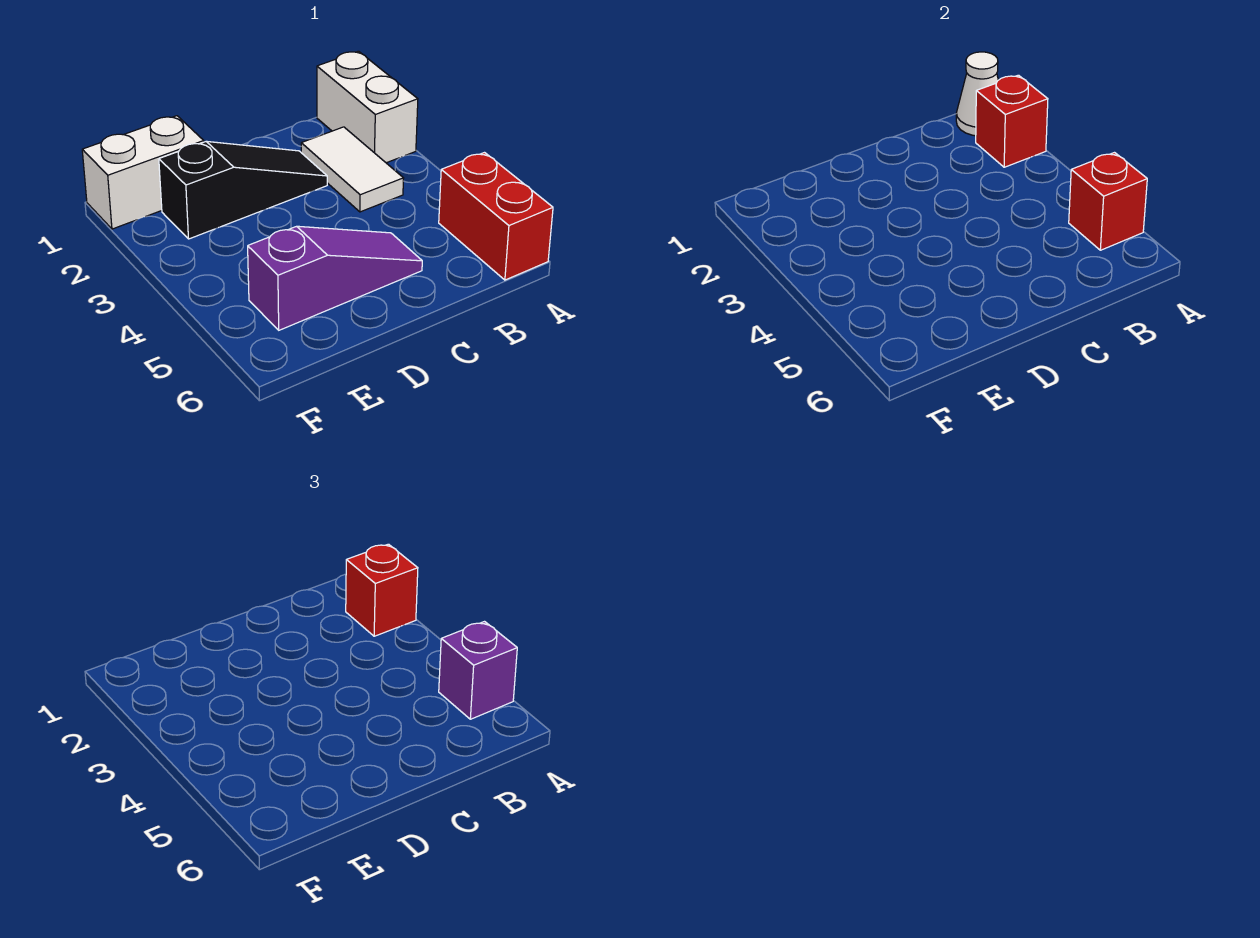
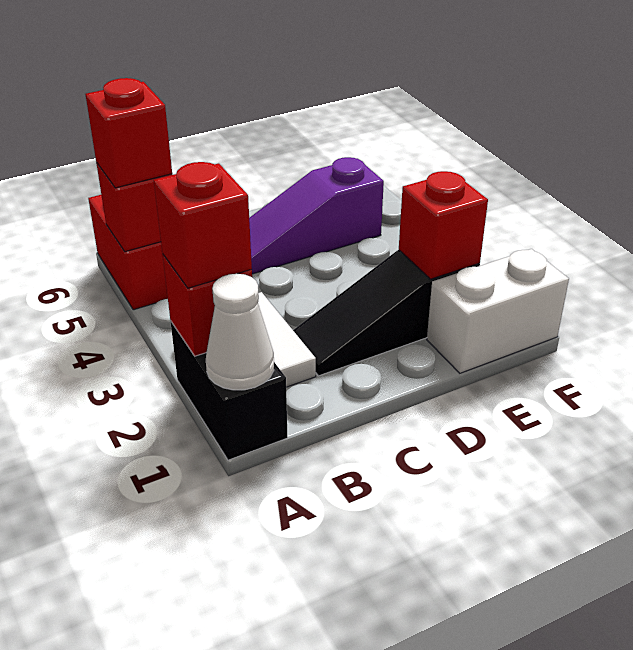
white 1x2 brick [317,51,418,163] -> black 1x2 brick [170,321,288,460]
purple 1x1 brick [439,622,517,719] -> red 1x1 brick [85,78,172,188]
none -> red 1x1 brick [399,171,488,279]

